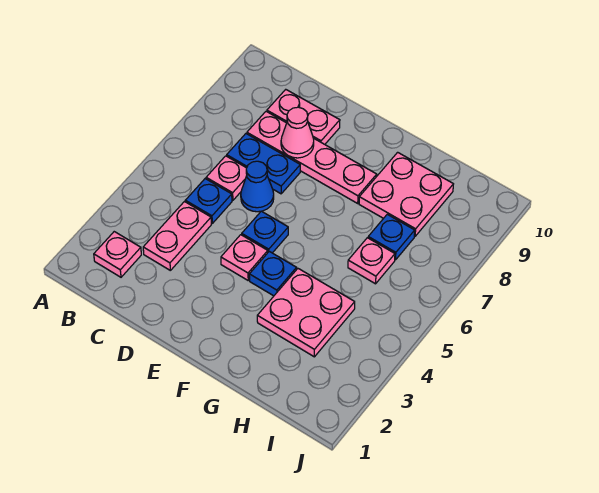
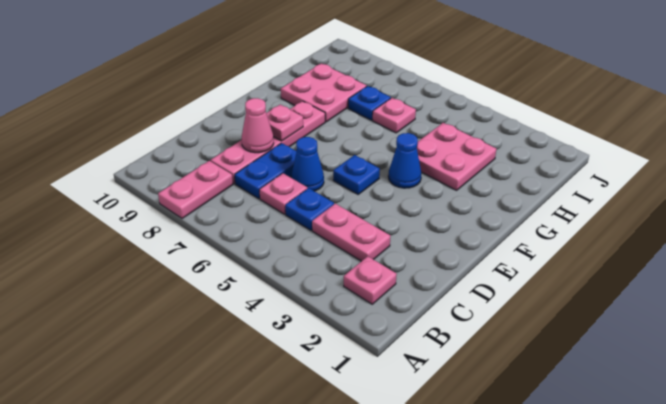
pink 1x2 plate [267,90,340,144] -> pink 1x2 plate moved to [158,161,233,218]
pink 1x1 plate [221,235,268,280] -> pink 1x1 plate moved to [266,105,303,141]
blue 1x1 plate [249,251,297,296] -> blue 1x1 cone [388,133,421,188]

